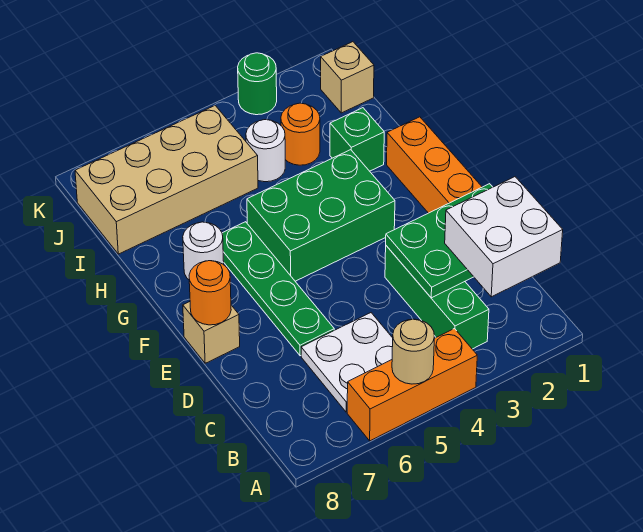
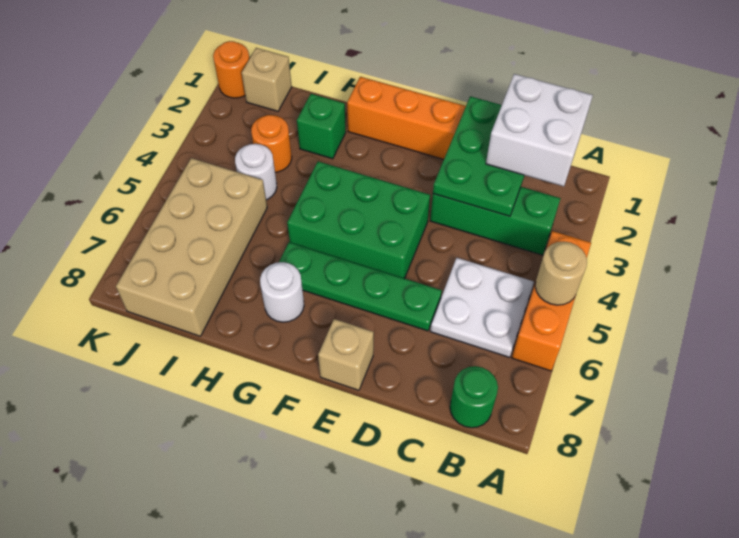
orange 1x1 round brick [189,261,231,325] -> orange 1x1 round brick moved to [213,41,250,98]
green 2x3 brick [247,150,395,281] -> green 2x3 brick turned to [287,162,430,279]
green 1x1 round brick [238,53,277,115] -> green 1x1 round brick moved to [450,366,498,428]

